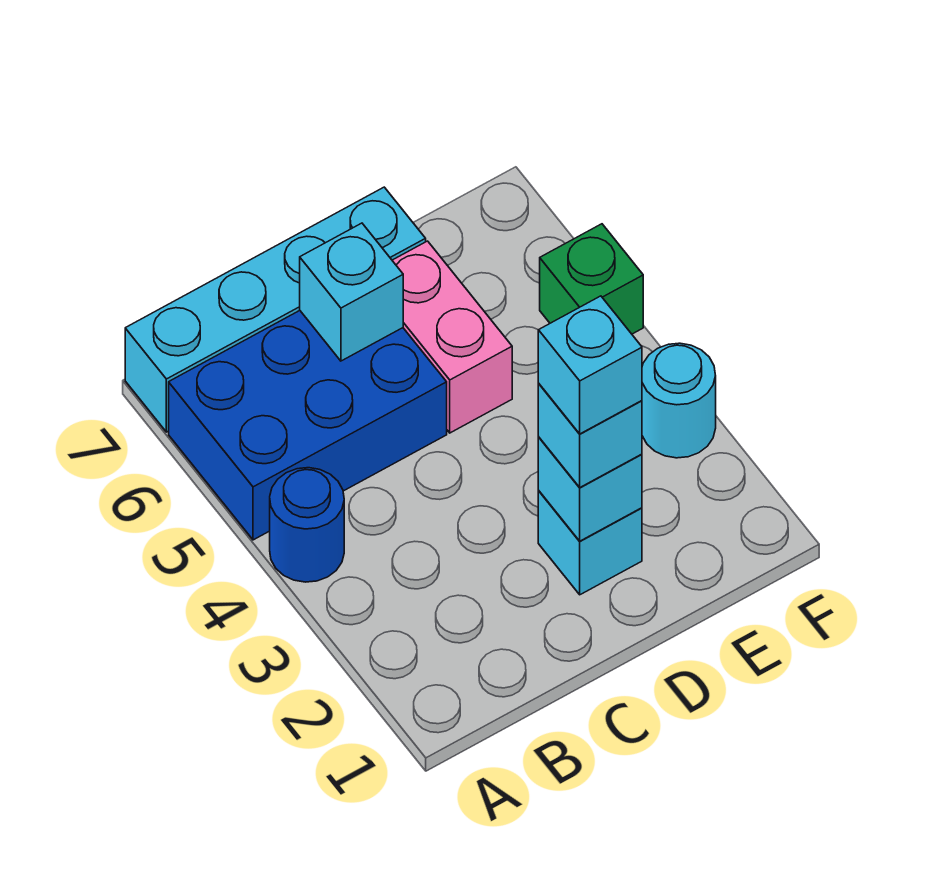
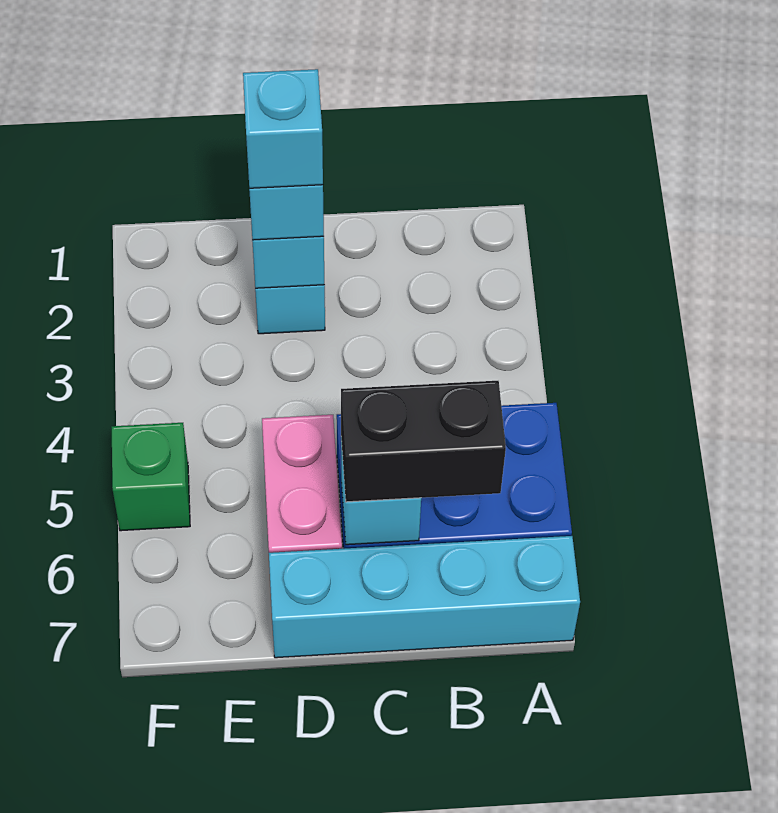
blue 1x1 round brick [270,468,344,582] -> none
none -> black 1x2 brick [341,381,506,502]
cyan 1x1 round brick [642,343,716,458] -> none

